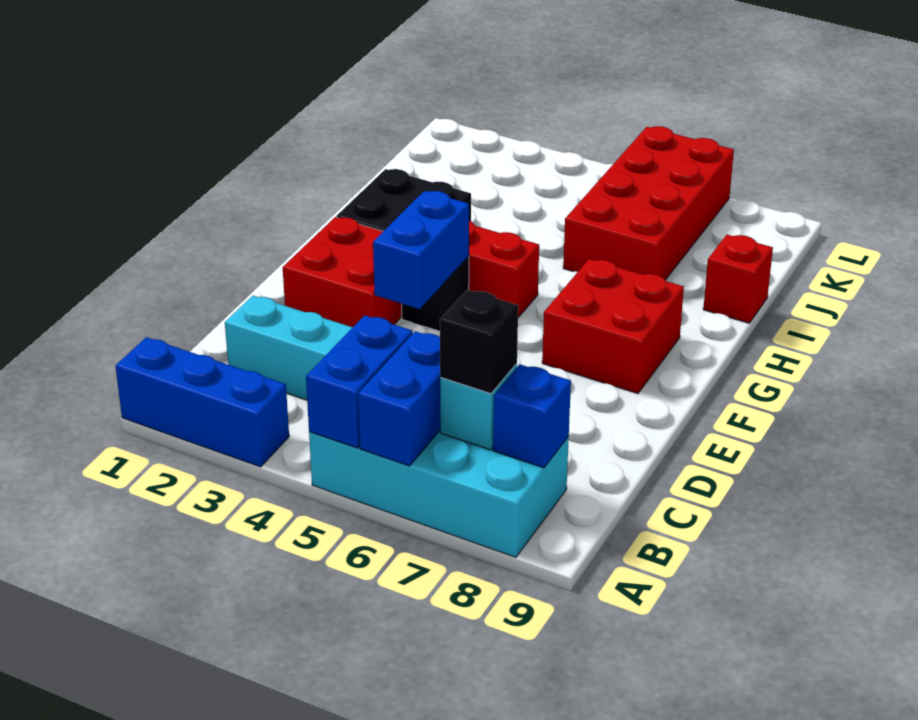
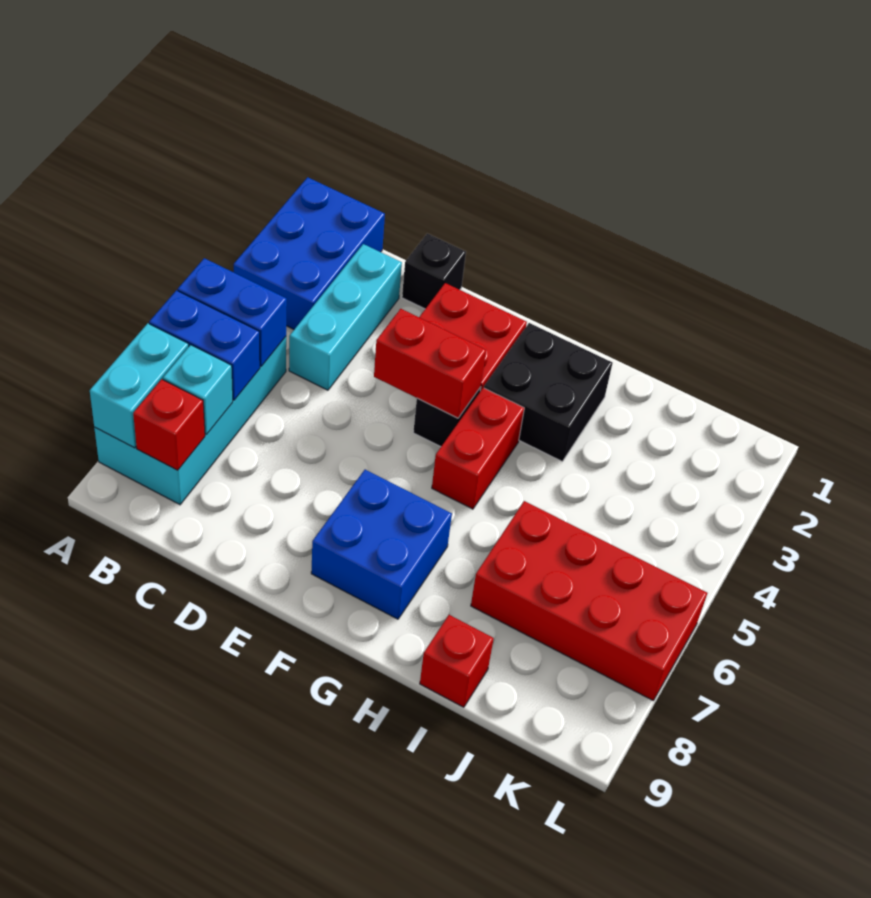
blue 1x3 brick [116,337,289,467] -> blue 2x3 brick [234,177,385,329]
none -> cyan 1x2 brick [90,323,189,448]
black 1x1 brick [440,290,518,394] -> black 1x1 brick moved to [402,234,466,309]
blue 1x1 brick [493,364,571,468] -> red 1x1 brick [133,379,205,470]
blue 1x2 brick [373,191,469,309] -> red 1x2 brick [374,309,486,418]
red 2x2 brick [542,259,684,393] -> blue 2x2 brick [311,470,452,619]

